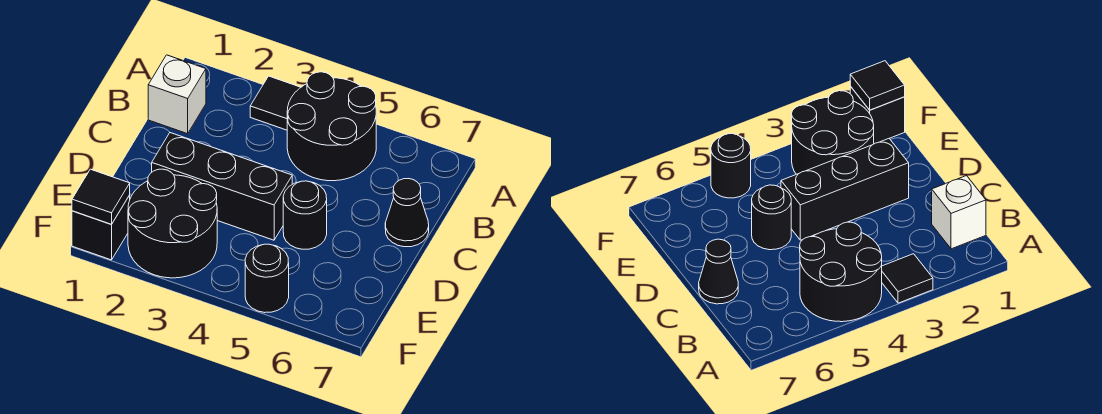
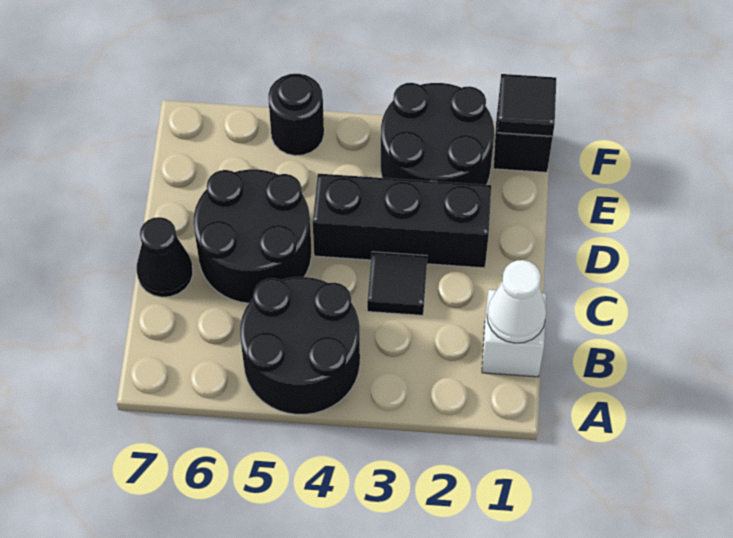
black 1x1 tile [250,76,301,130] -> black 1x1 tile moved to [367,252,427,315]
none -> white 1x1 cone [487,260,546,343]
black 1x1 round brick [283,181,327,249] -> black 2x2 round brick [193,169,311,303]

